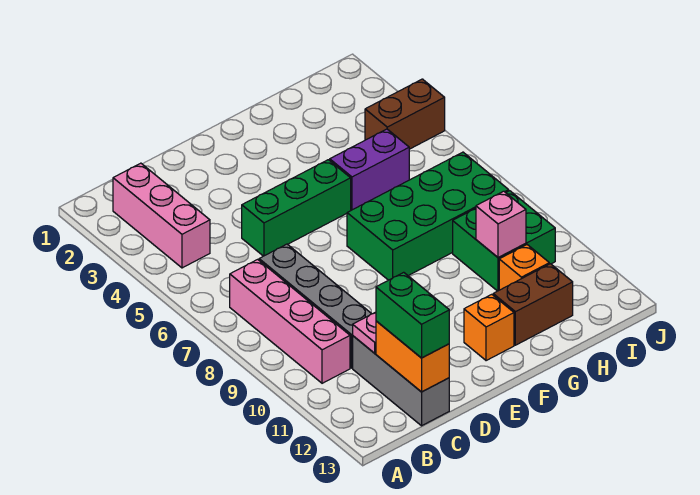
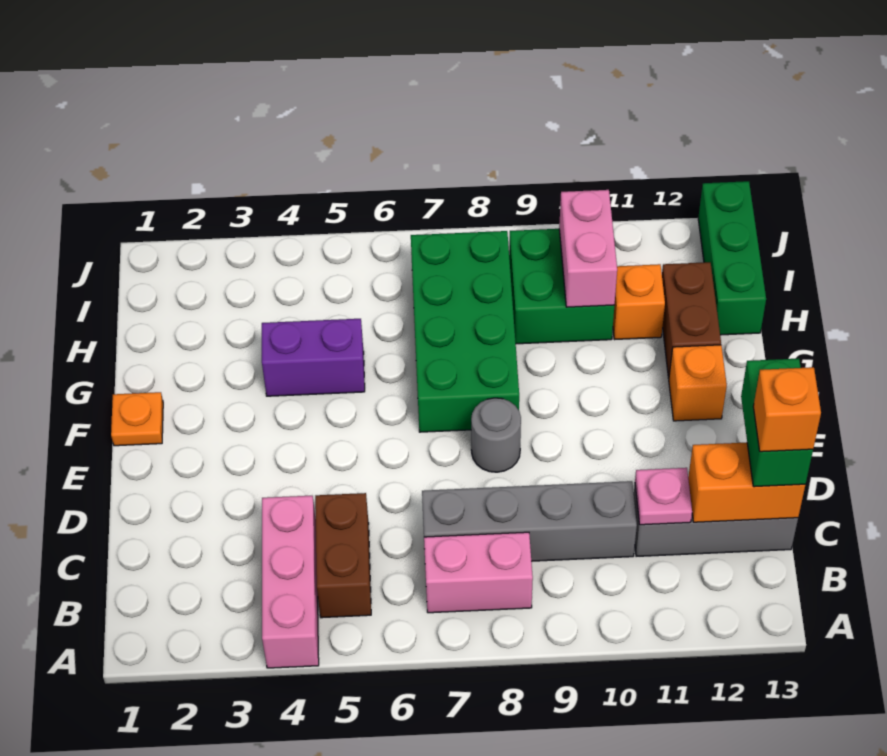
pink 1x3 brick [113,163,210,268] -> pink 1x3 brick turned to [262,496,319,668]
pink 1x4 brick [230,259,350,383] -> pink 1x2 brick [424,532,533,613]
green 1x2 brick [376,272,449,358] -> green 1x2 brick turned to [741,358,813,487]
none -> orange 1x1 brick [753,367,821,452]
green 1x3 brick [242,160,351,256] -> green 1x3 brick moved to [698,181,766,335]
none -> grey 1x1 round brick [471,398,521,472]
none -> orange 1x1 plate [111,392,163,446]
purple 1x2 brick [330,129,409,210] -> purple 1x2 brick turned to [262,319,365,396]
pink 1x1 brick [476,191,526,258] -> pink 1x2 brick [559,190,617,307]
brown 1x2 brick [365,79,445,149] -> brown 1x2 brick moved to [315,493,371,618]

